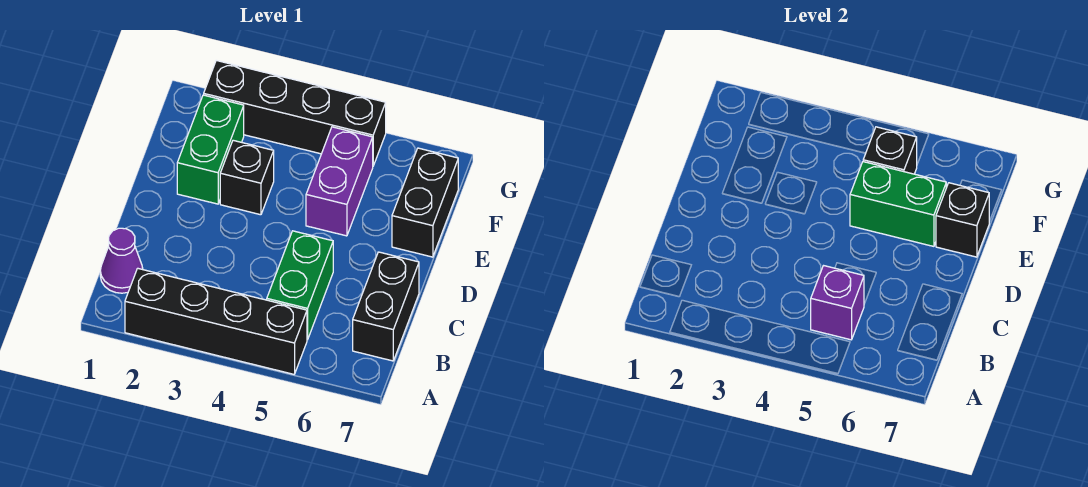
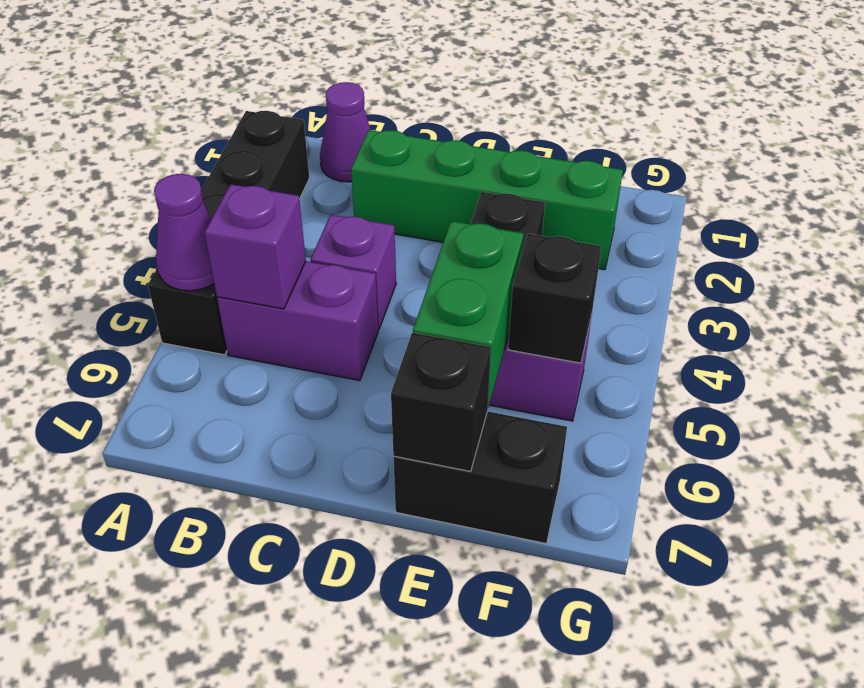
none -> purple 1x1 cone [154,174,214,291]
green 1x2 brick [267,231,333,340] -> purple 1x2 brick [217,261,378,381]
black 1x2 brick [353,252,419,361] -> none
none -> purple 1x1 brick [310,215,396,329]
green 1x2 brick [177,95,244,204] -> green 1x4 brick [351,130,623,270]
black 1x4 brick [204,60,386,166] -> none

